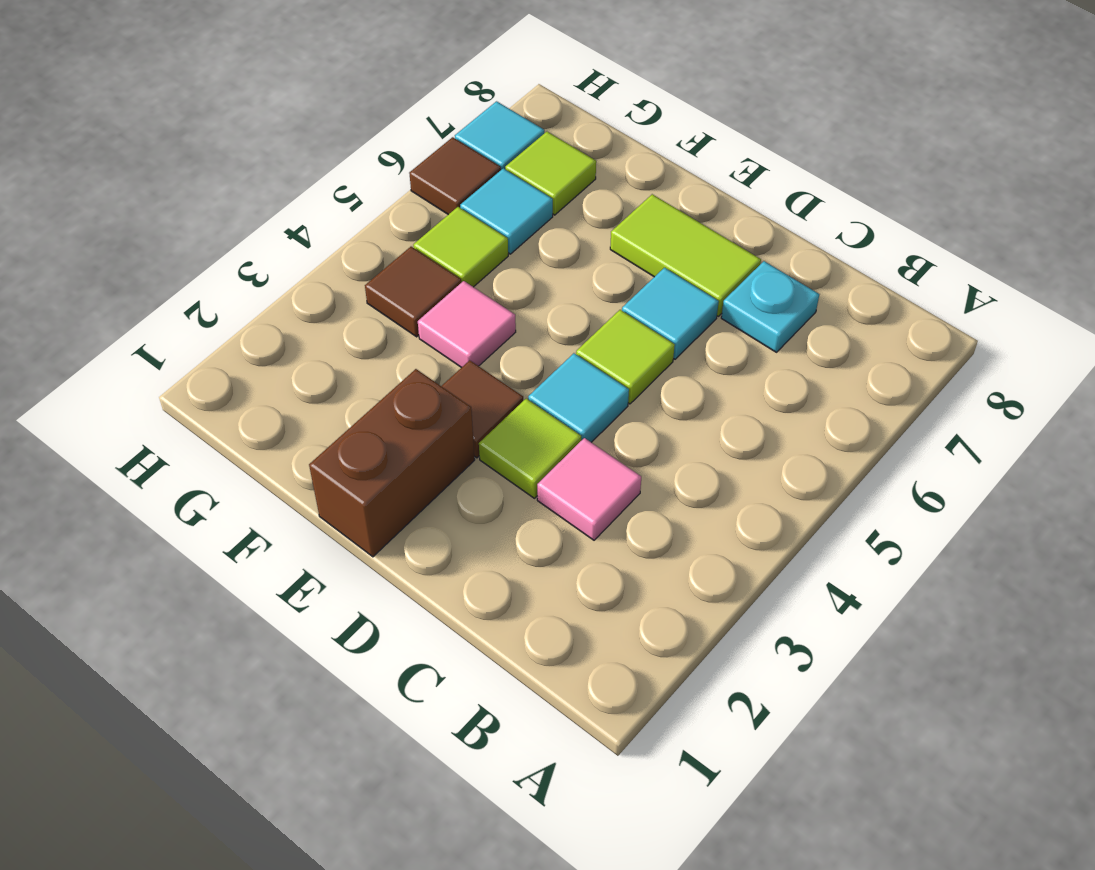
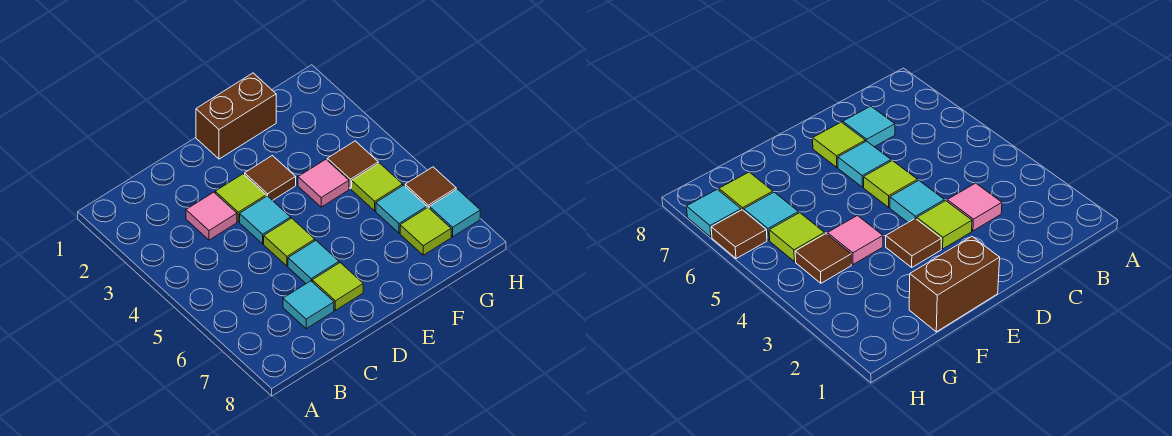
cyan 1x1 plate [721,261,819,352] -> cyan 1x1 tile [283,281,334,329]
lime 1x2 tile [610,194,761,316] -> lime 1x1 tile [312,263,363,310]
brown 1x2 brick [309,369,475,557] -> brown 1x2 brick turned to [196,73,276,159]

